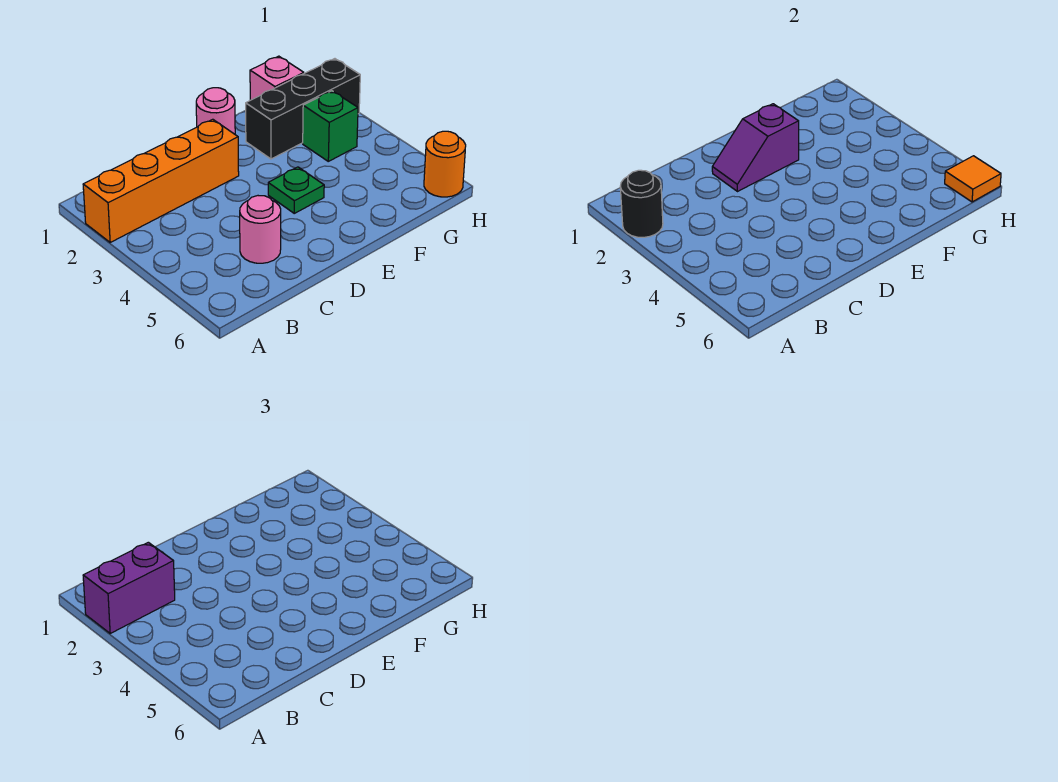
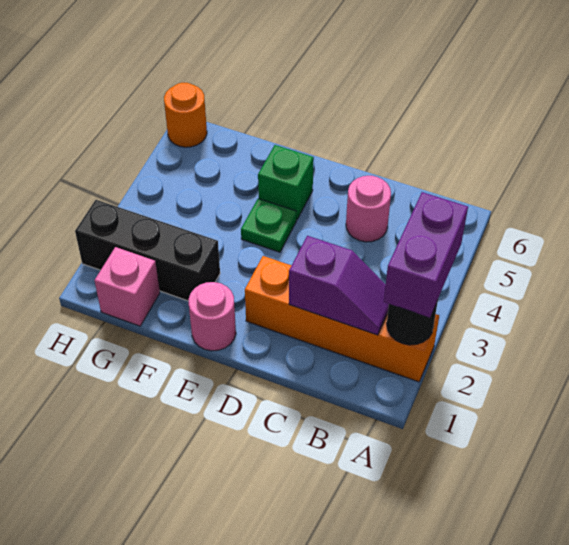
purple 1x2 brick [83,542,175,633] -> purple 1x2 brick turned to [384,192,468,318]
purple 1x2 slope [712,104,799,192] -> purple 1x2 slope moved to [289,236,389,335]
green 1x1 brick [303,91,358,161] -> green 1x1 brick moved to [258,145,314,220]
orange 1x1 tile [945,156,1001,202] -> none

